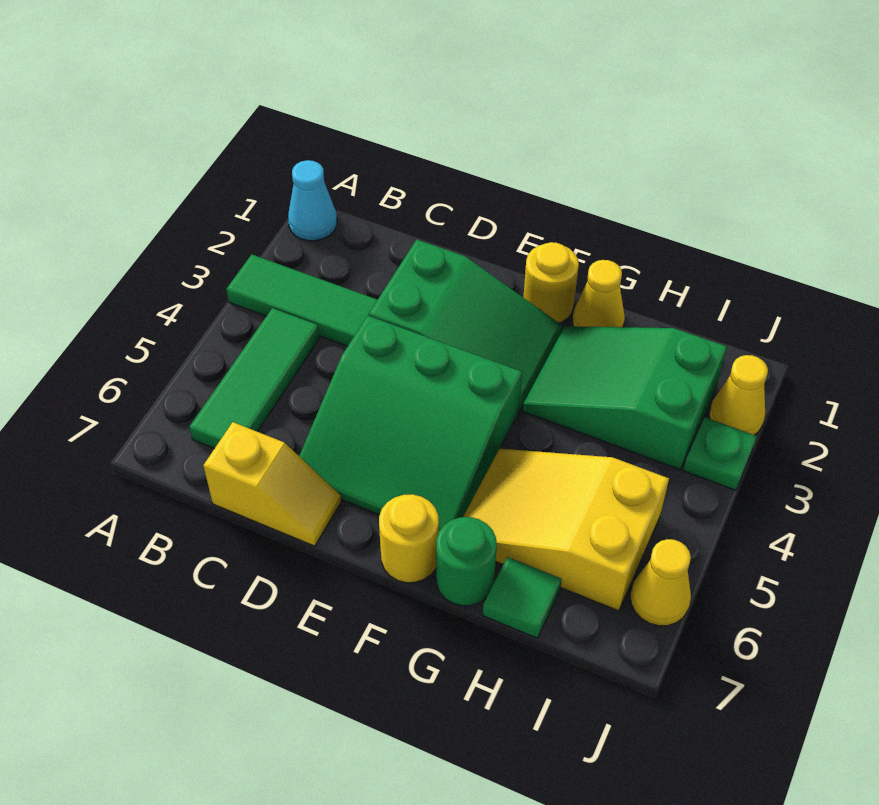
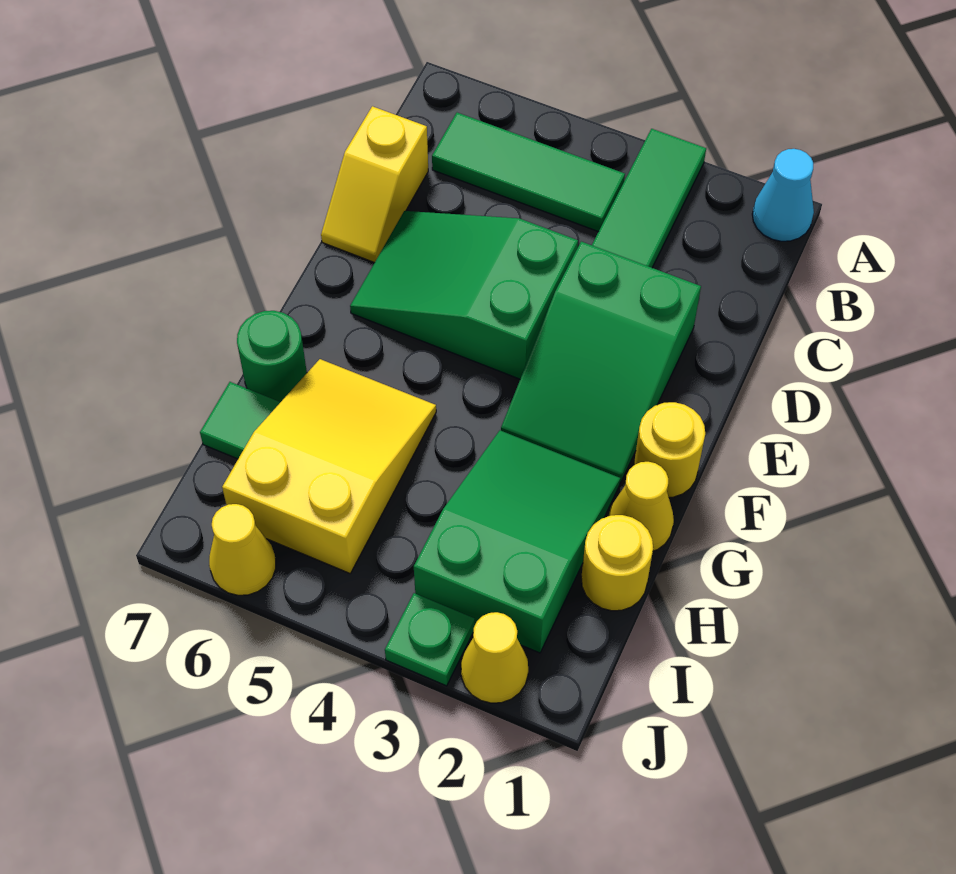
green 3x3 slope [299,316,522,531] -> green 2x3 slope [350,211,578,379]
yellow 1x1 round brick [379,494,439,583] -> yellow 1x1 round brick moved to [581,515,653,611]

